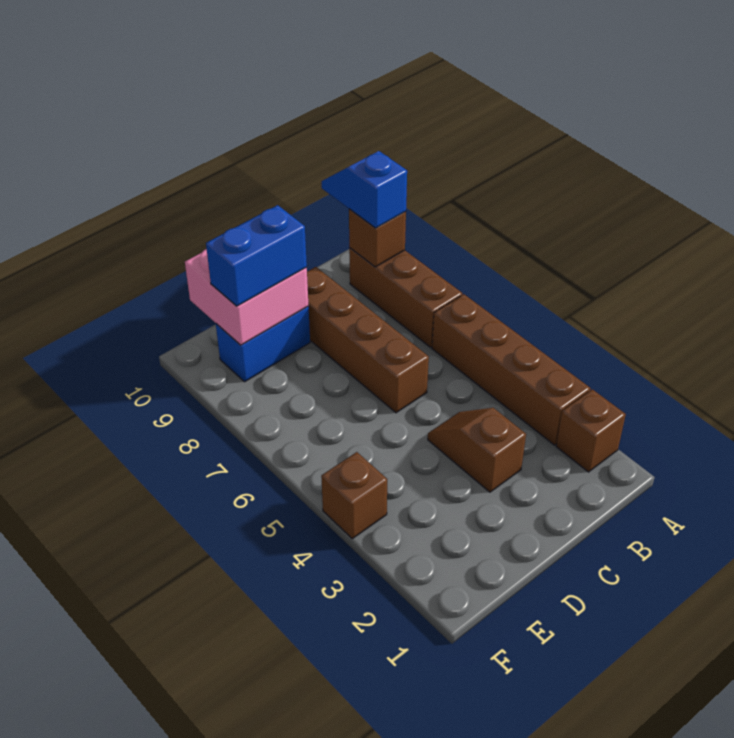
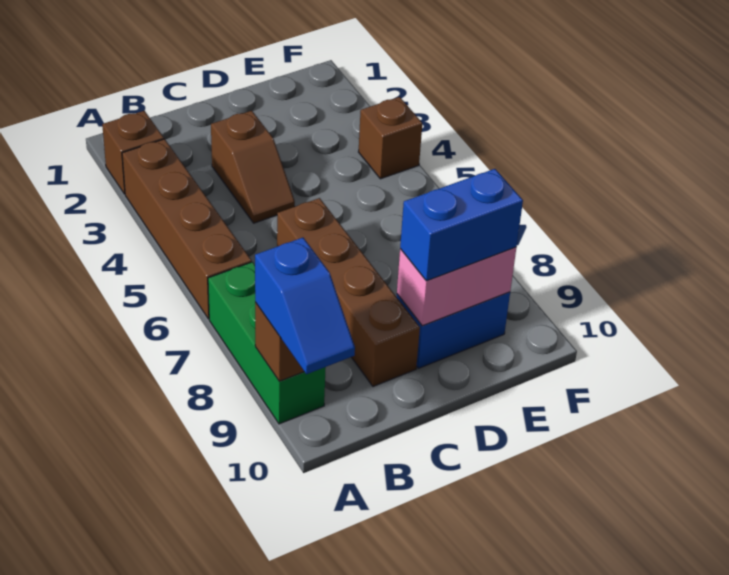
brown 1x3 brick [349,248,462,347] -> green 1x3 brick [208,262,326,424]
pink 2x2 brick [185,249,308,345] -> pink 1x2 brick [397,247,516,326]

